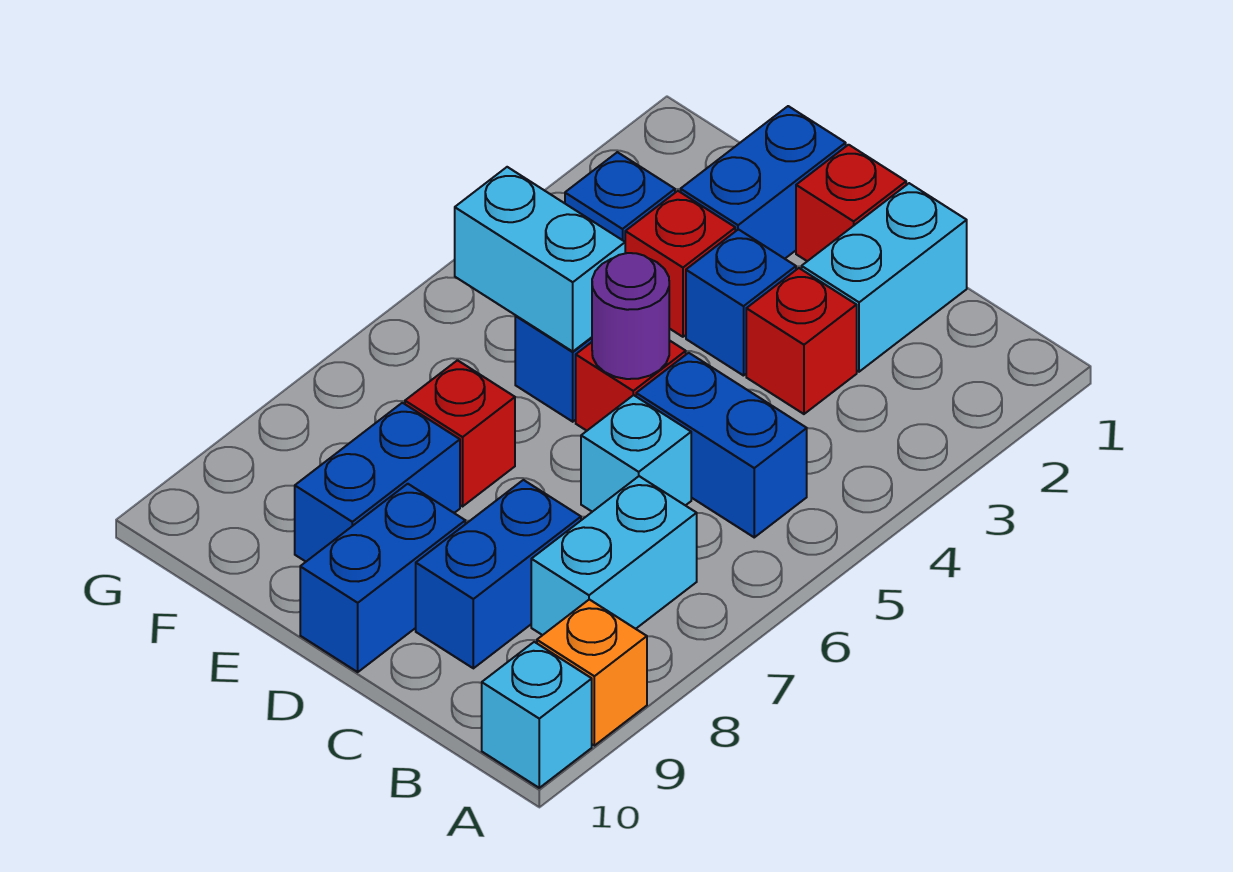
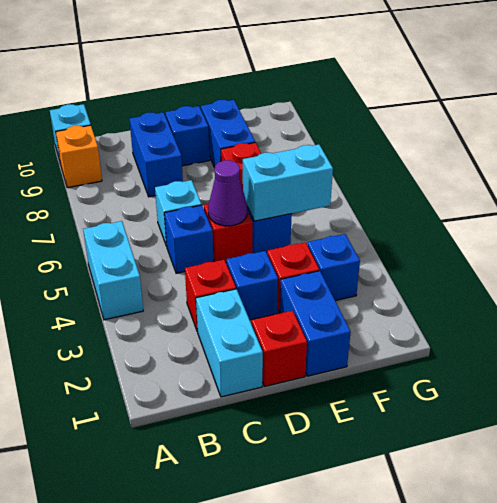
blue 1x2 brick [636,353,807,537] -> blue 1x1 brick [164,205,213,273]
cyan 1x2 brick [531,476,697,635] -> cyan 1x2 brick moved to [83,221,143,320]
purple 1x1 round brick [592,253,669,379] -> purple 1x1 cone [208,160,247,226]
blue 1x2 brick [300,484,465,672] -> blue 1x1 brick [165,106,209,166]

